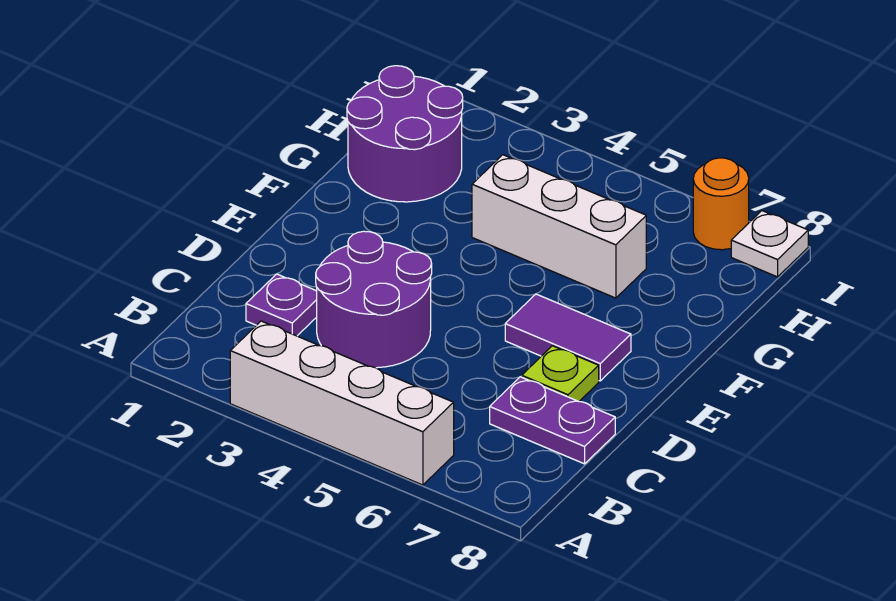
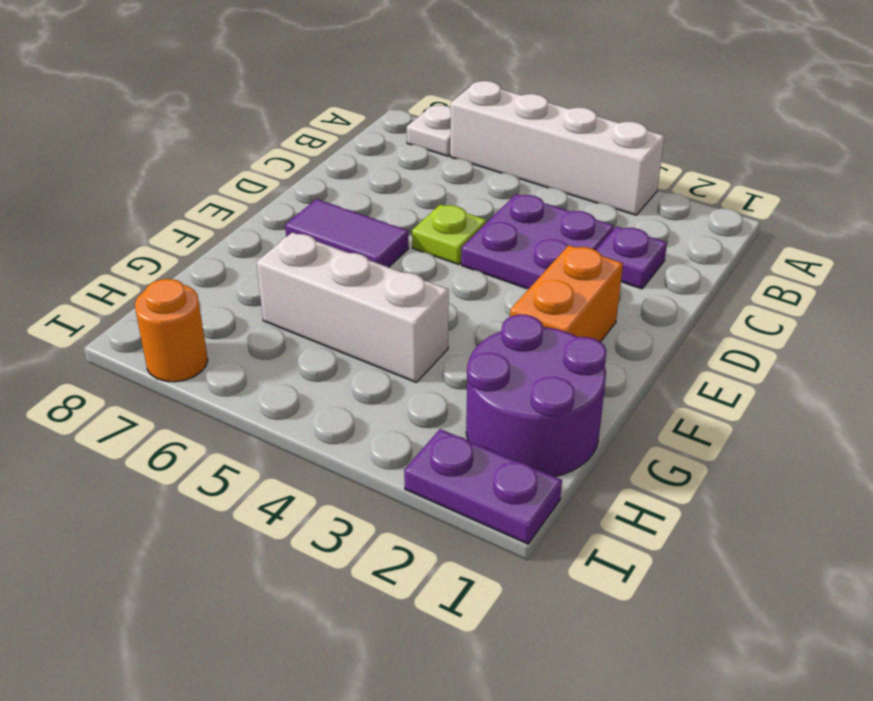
purple 2x2 round brick [316,231,432,368] -> purple 2x2 plate [461,194,614,289]
purple 1x2 plate [490,377,615,464] -> purple 1x2 plate moved to [404,429,562,544]
lime 1x1 plate [522,346,599,401] -> lime 1x1 plate moved to [412,204,486,265]
none -> orange 1x2 brick [510,245,623,342]
white 1x1 plate [731,211,808,277] -> white 1x1 plate moved to [407,105,451,156]

